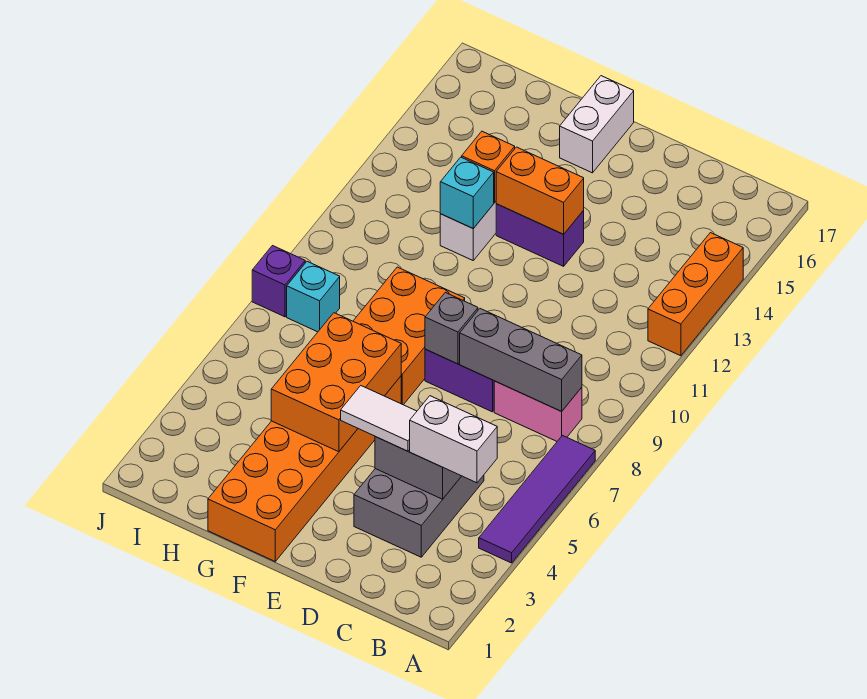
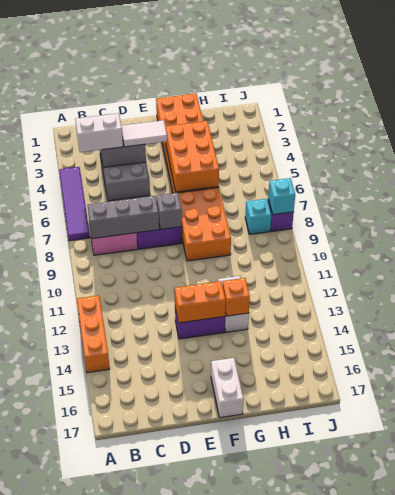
cyan 1x1 brick [440,157,494,228] -> cyan 1x1 brick moved to [268,178,295,215]

